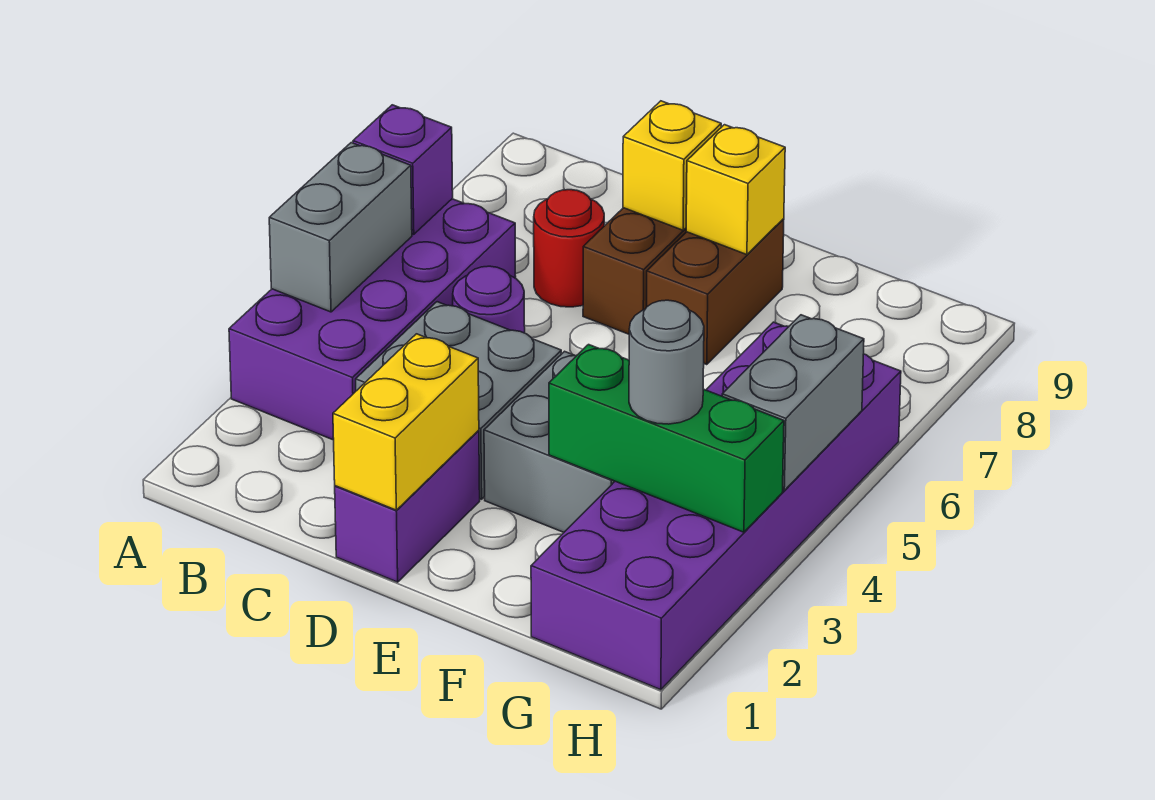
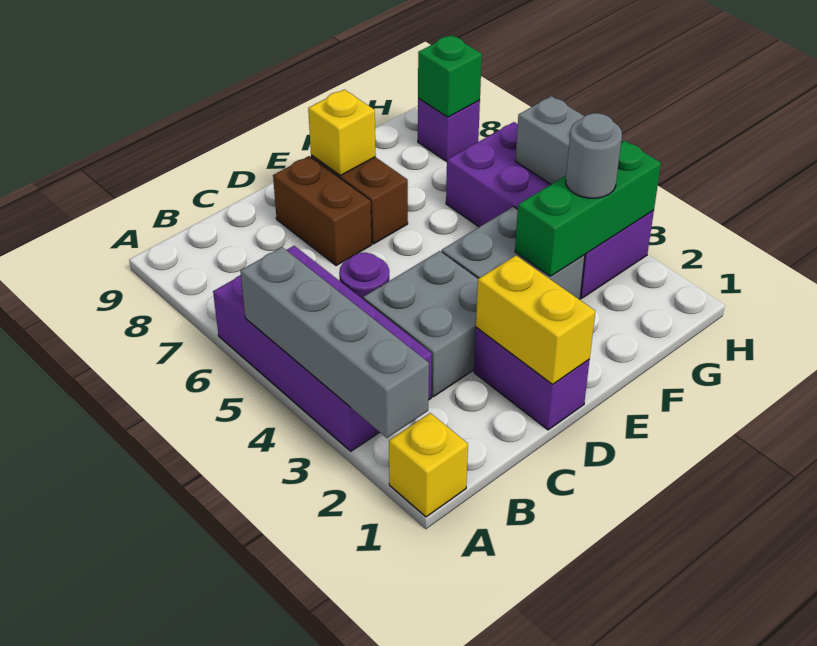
grey 1x2 brick [269,143,412,312] -> grey 1x4 brick [240,247,429,438]
purple 1x1 brick [353,105,453,234] -> purple 1x1 brick moved to [418,98,480,162]
red 1x1 round brick [534,190,604,307] -> none
yellow 1x1 brick [623,101,721,230] -> yellow 1x1 brick moved to [389,413,468,517]
purple 2x6 brick [531,322,901,690] -> purple 2x4 brick [446,122,654,298]
none -> green 1x1 brick [418,35,482,117]

